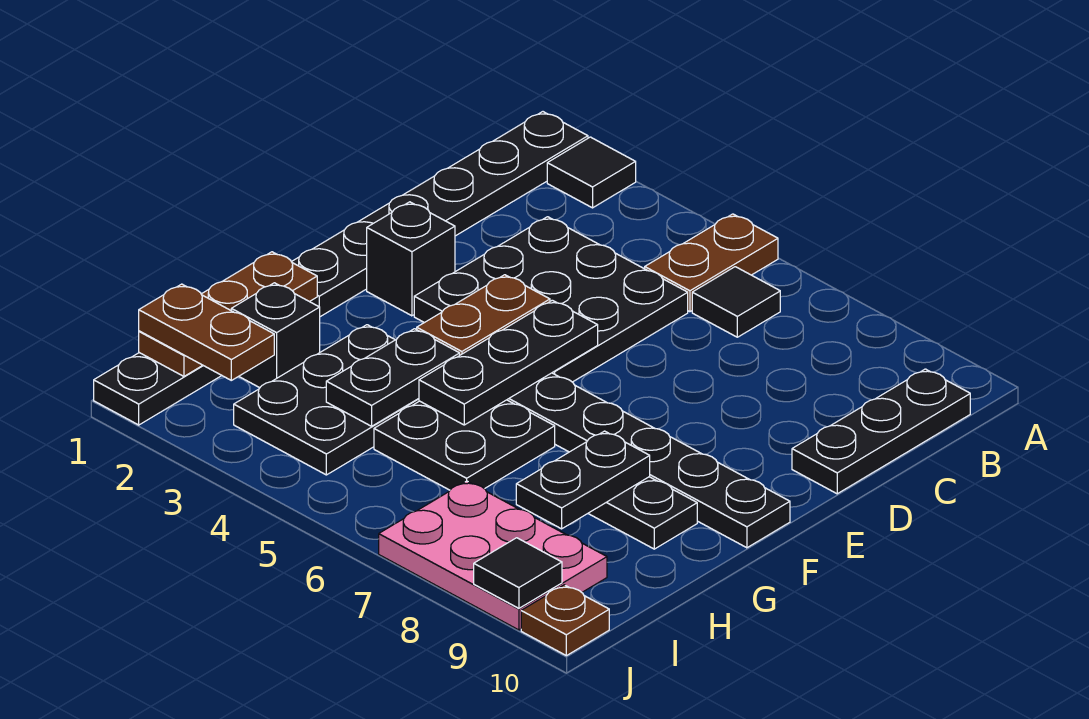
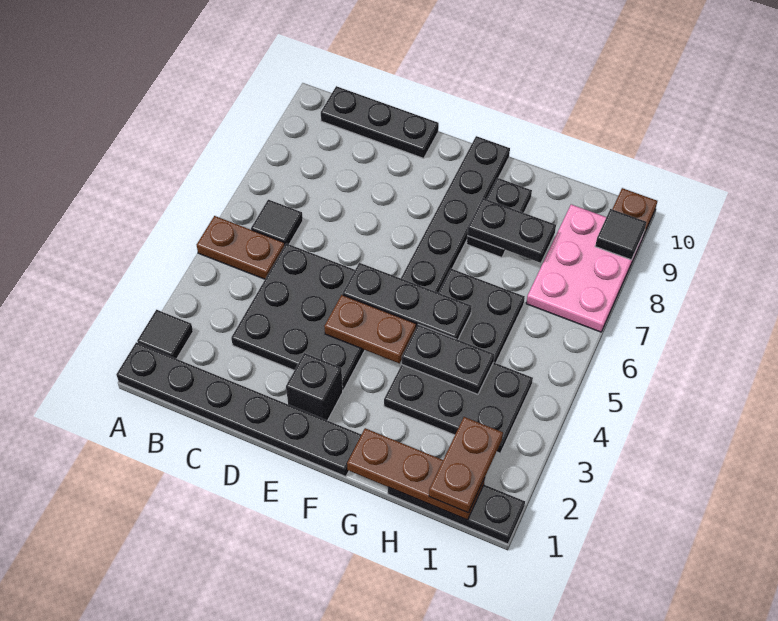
black 1x1 brick [231,283,320,388] -> none

